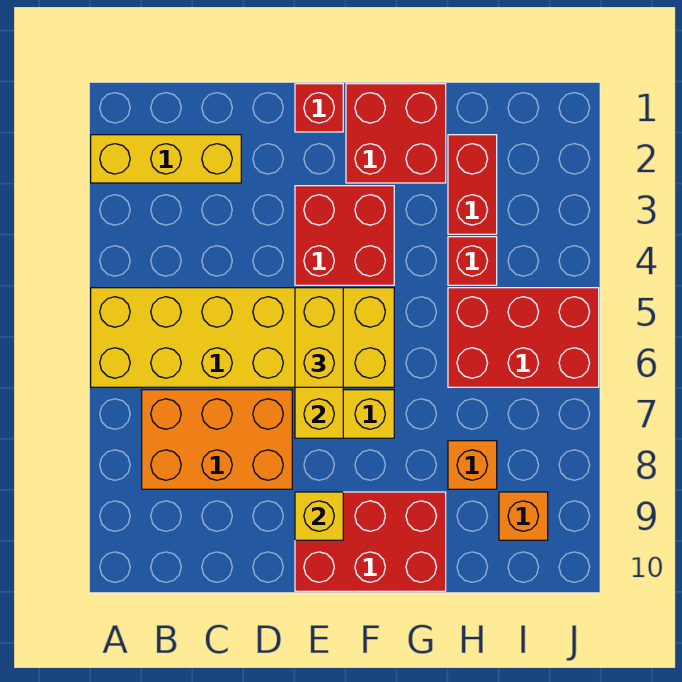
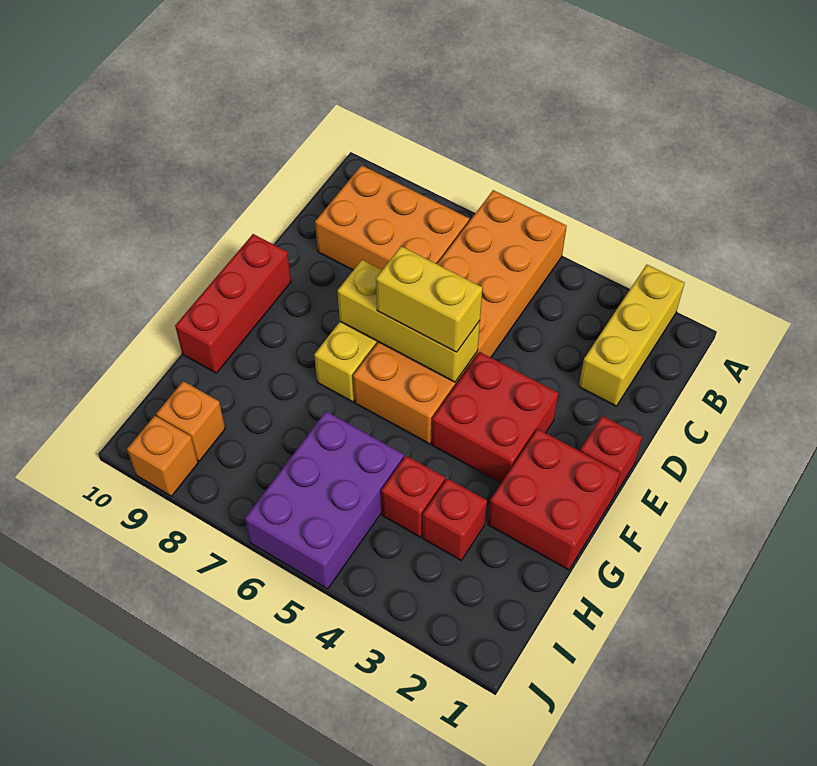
yellow 2x6 brick [91,288,394,387] -> orange 2x6 brick [353,190,567,444]
orange 2x3 brick [142,390,292,489] -> orange 2x3 brick turned to [315,165,469,270]
red 2x3 brick [295,492,446,591] -> red 1x3 brick [175,234,291,373]
yellow 1x1 brick [295,492,343,540] -> none
red 1x2 brick [448,135,497,234] -> red 1x1 brick [422,478,487,560]
red 2x3 brick [448,288,599,387] -> purple 2x3 brick [245,411,404,589]
orange 1x1 brick [448,441,497,489] -> orange 1x1 brick moved to [127,416,198,496]

